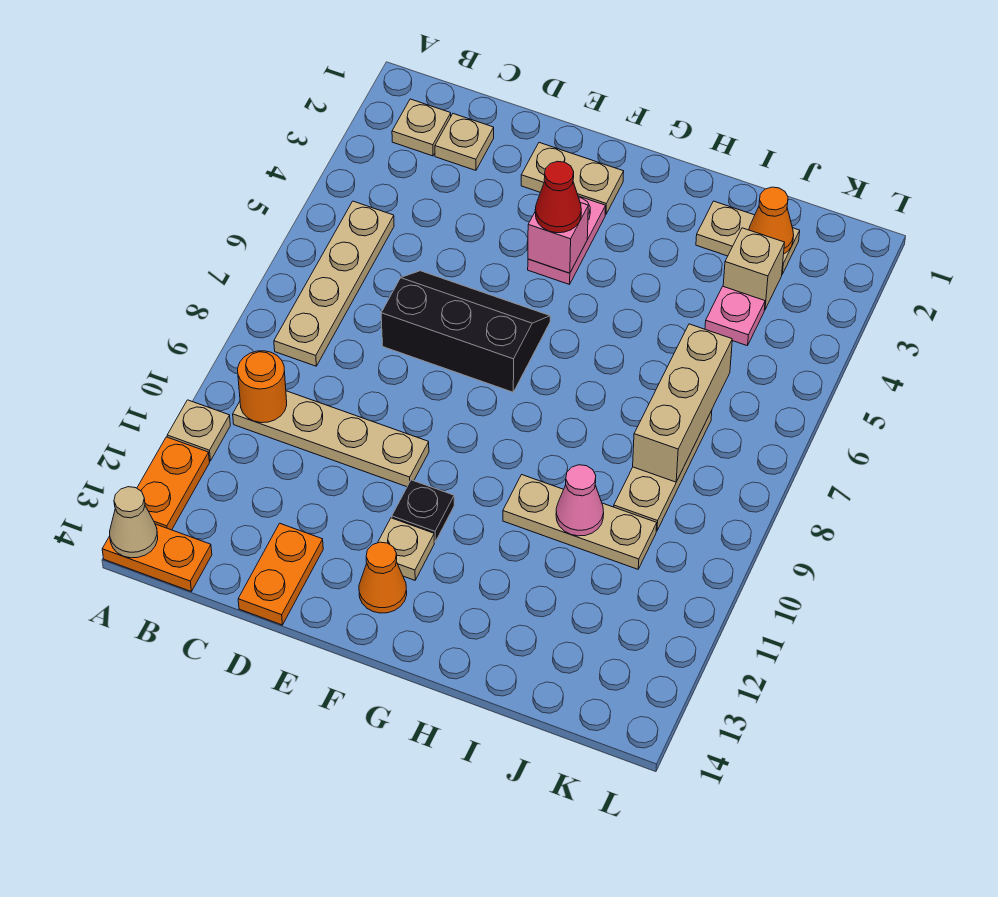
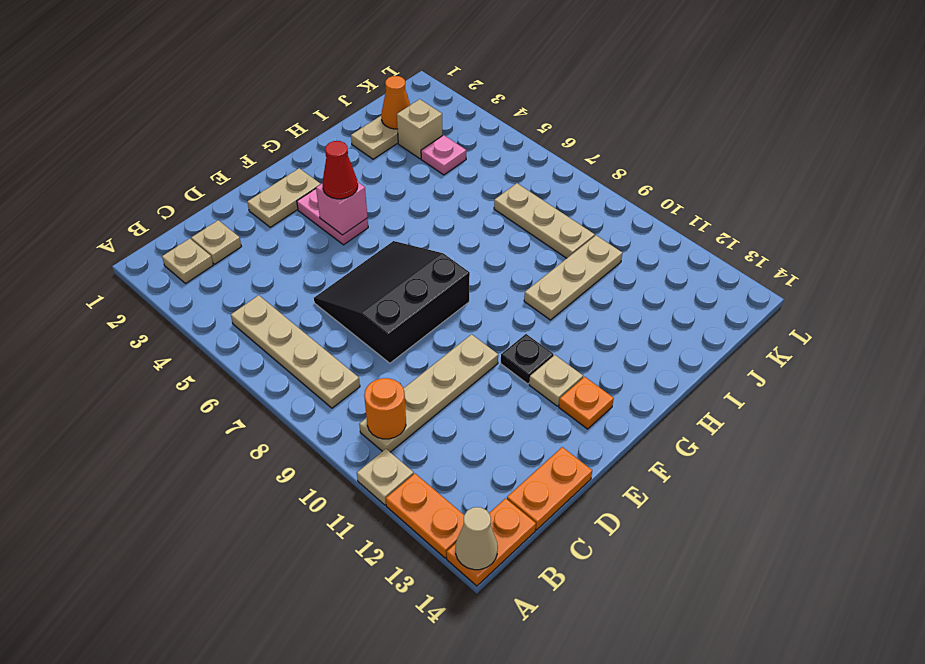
black 2x3 slope [381,271,550,392] -> black 3x3 slope [314,241,470,363]
orange 1x2 plate [238,523,323,625] -> orange 1x2 plate turned to [507,447,592,530]
orange 1x1 cone [359,542,407,613] -> orange 1x1 plate [559,377,614,429]
pink 1x1 cone [556,465,604,536] -> none
tan 1x3 brick [633,324,732,482] -> none

